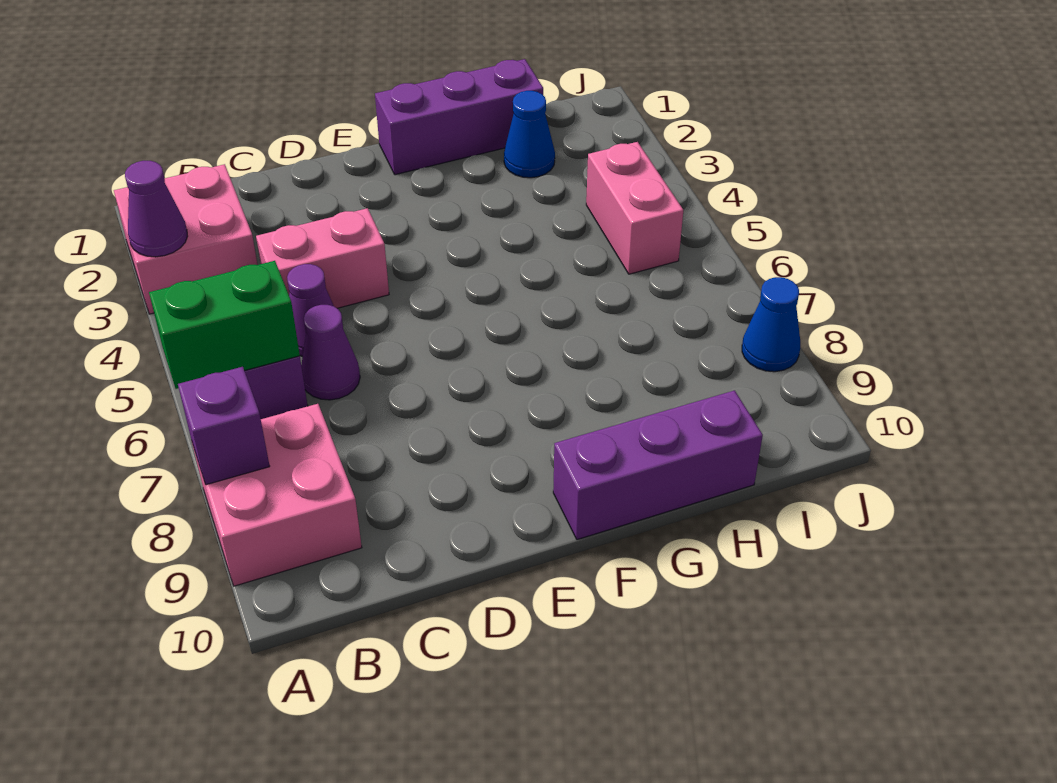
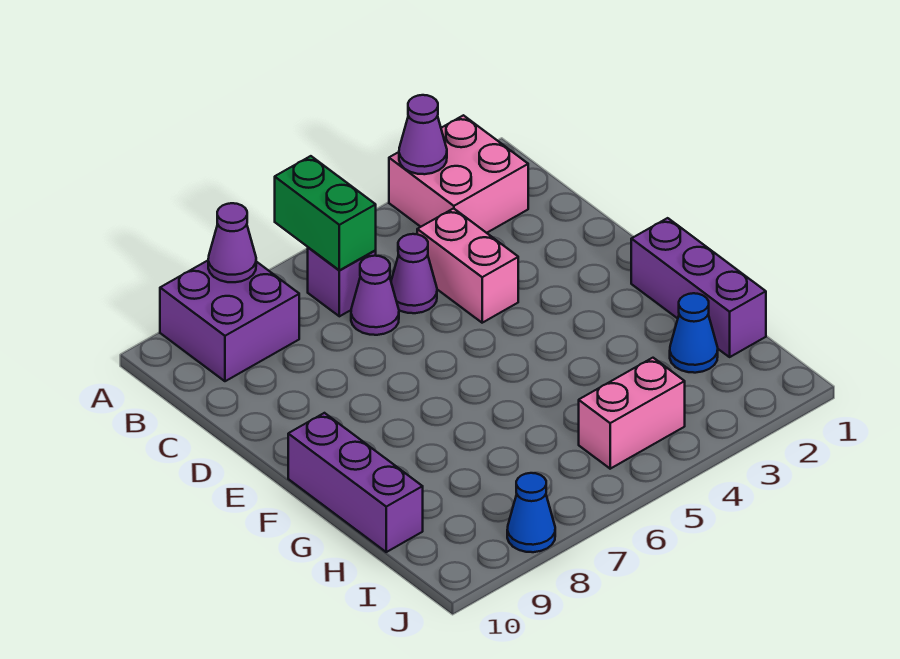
pink 2x2 brick [192,404,362,586] -> purple 2x2 brick [160,261,299,381]
purple 1x1 brick [178,367,270,485] -> purple 1x1 cone [208,203,256,282]

